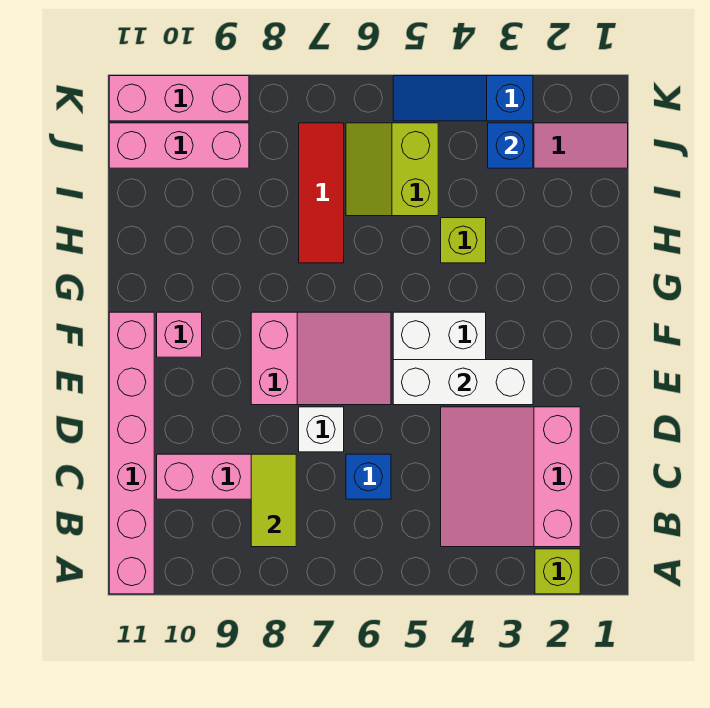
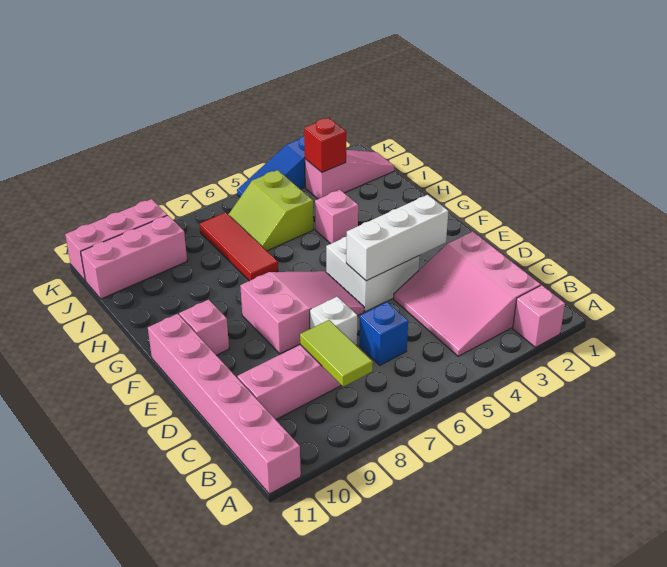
lime 1x1 brick [535,549,580,594] -> pink 1x1 brick [513,285,565,347]
lime 1x1 brick [441,218,486,263] -> pink 1x1 brick [315,190,358,244]
blue 1x1 brick [488,123,533,168] -> red 1x1 brick [304,118,346,172]

